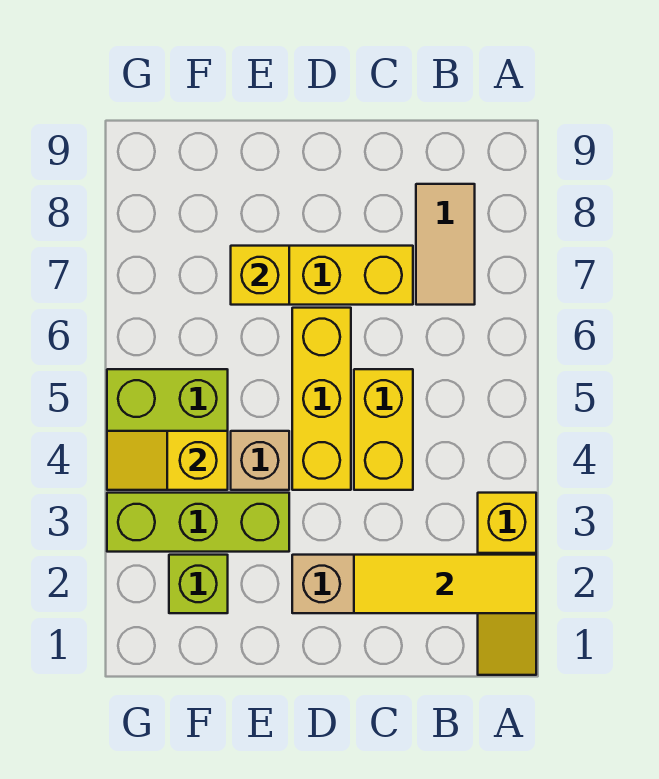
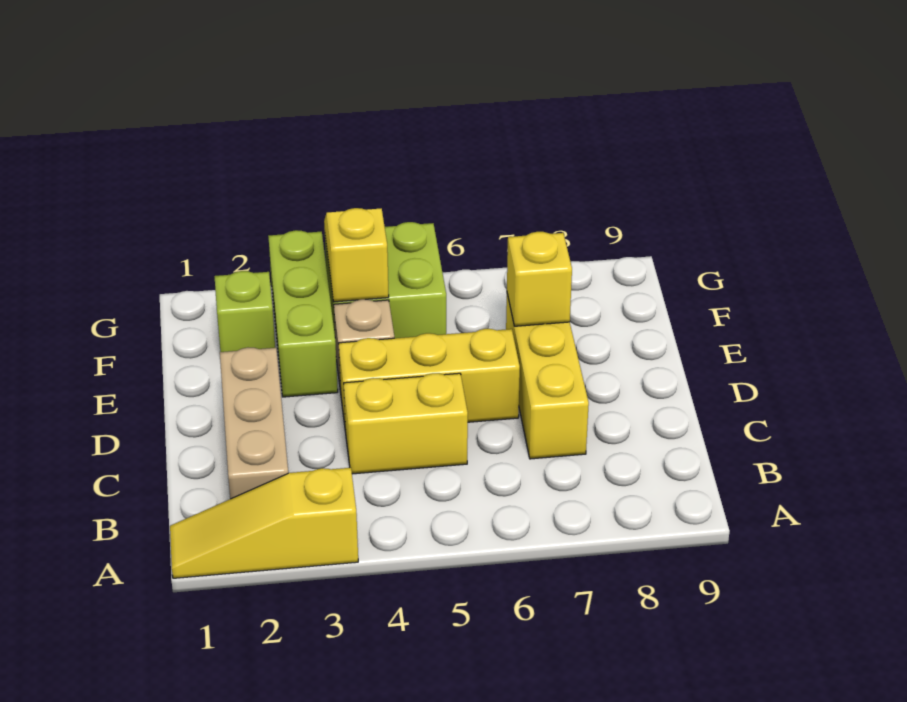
yellow 1x3 tile [354,555,536,613] -> none
tan 1x2 tile [416,184,475,305] -> none

